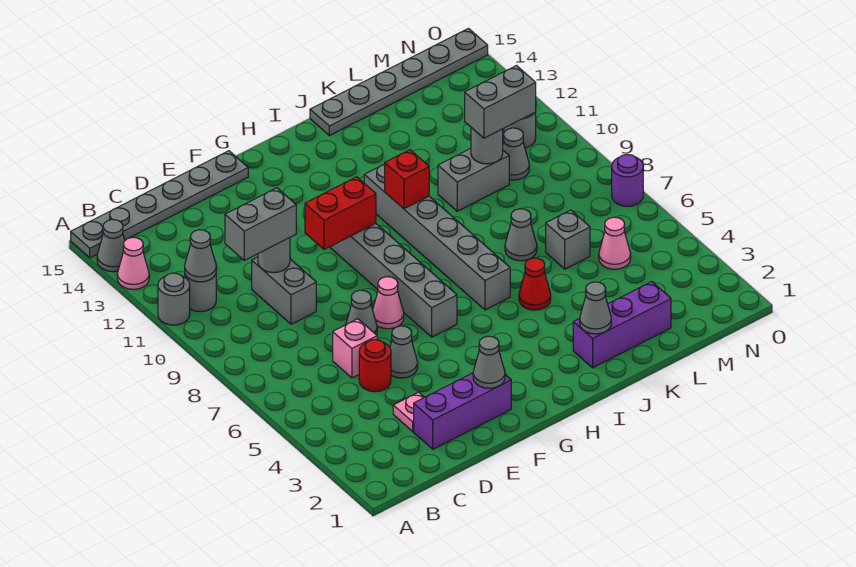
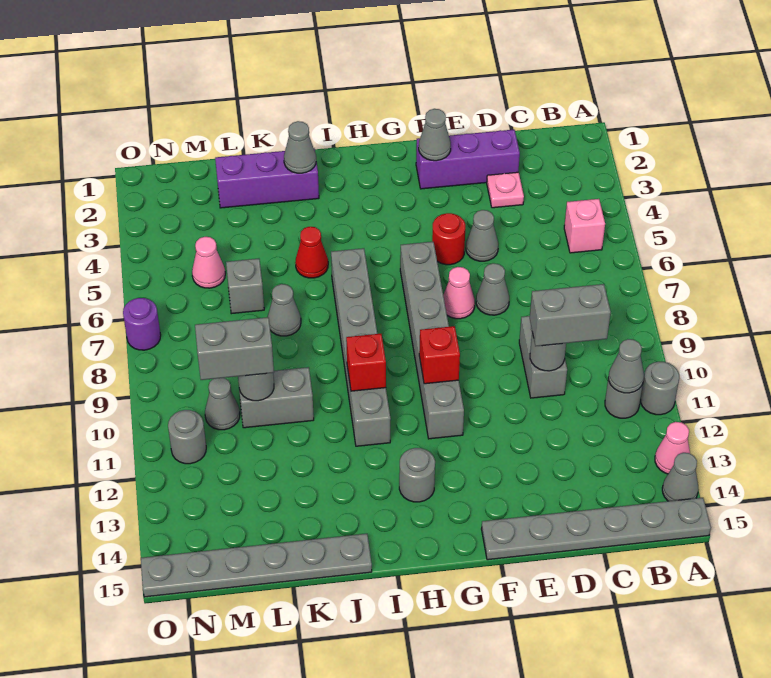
red 1x1 round brick [359,340,391,392] -> red 1x1 round brick moved to [432,213,465,265]
pink 1x1 brick [333,319,377,378] -> pink 1x1 brick moved to [564,199,605,253]
red 1x2 brick [305,177,376,249] -> red 1x1 brick [419,326,460,384]
none -> grey 1x1 round brick [399,448,435,502]

